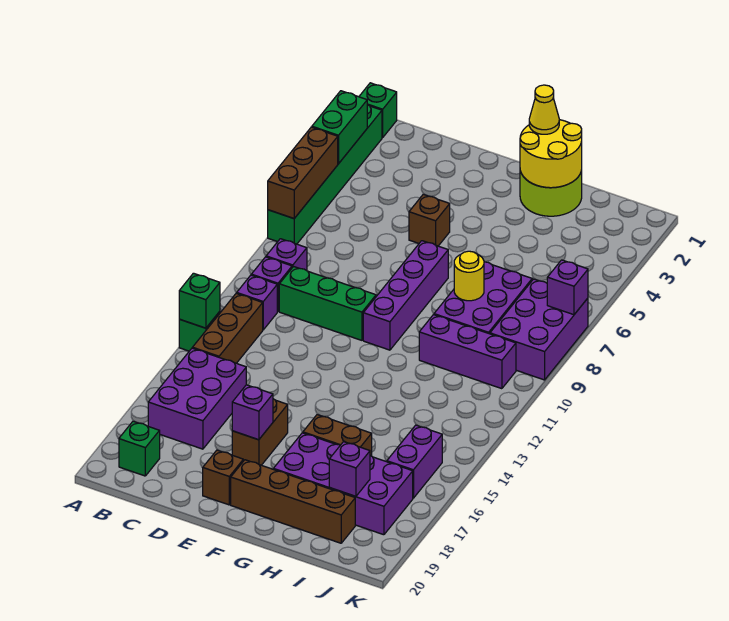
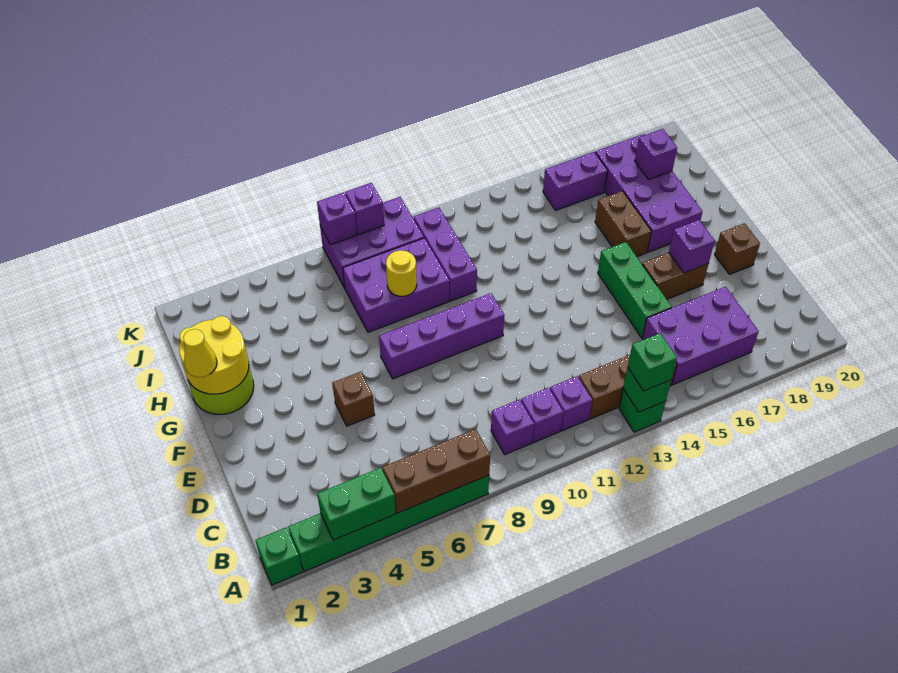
green 1x1 brick [119,421,160,476] -> green 1x1 brick moved to [628,333,677,391]
green 1x3 brick [279,267,376,340] -> green 1x3 brick moved to [598,242,672,338]
brown 1x4 brick [231,460,355,543] -> none
none -> purple 1x1 brick [345,183,384,235]

